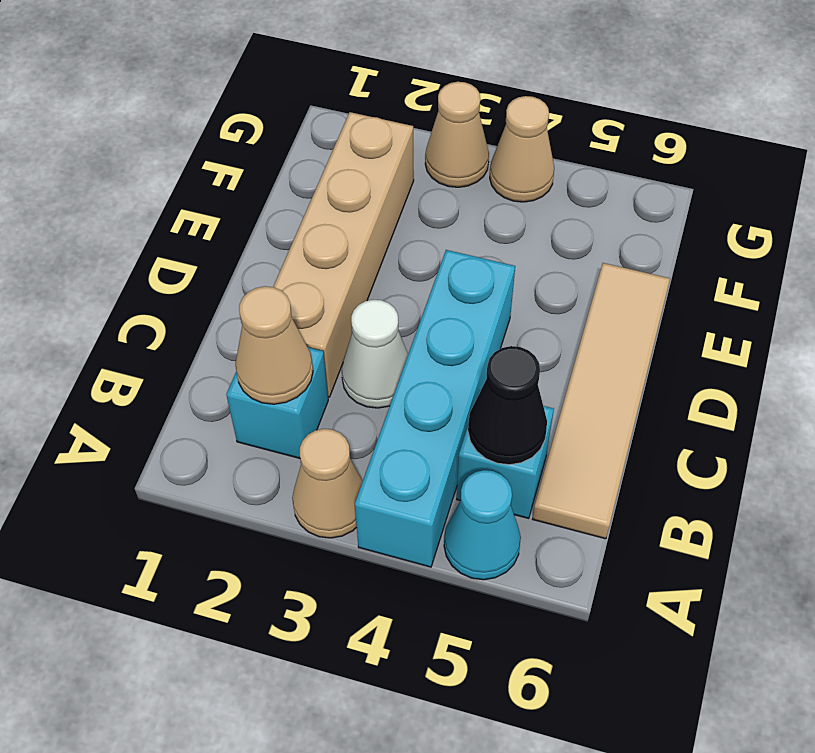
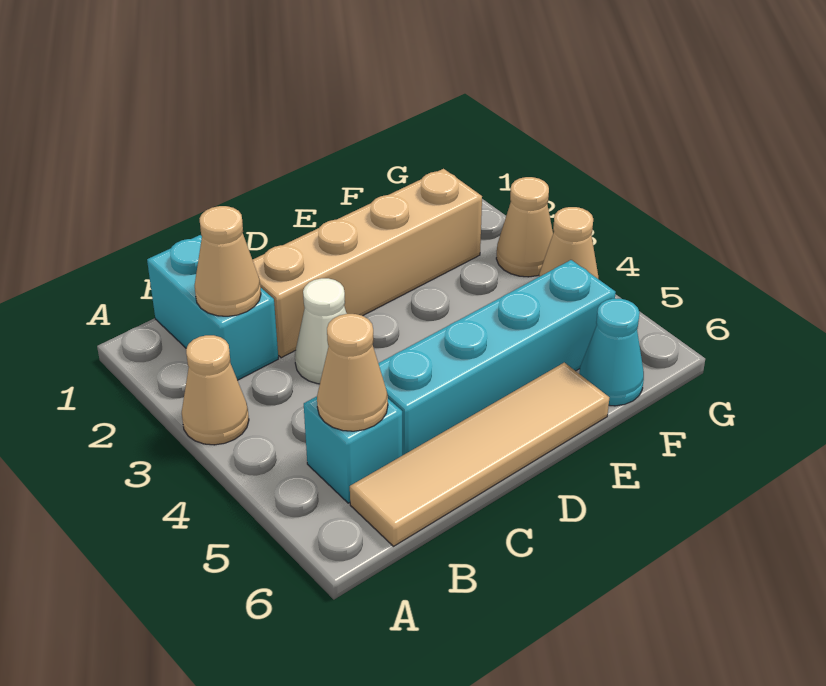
cyan 1x4 brick [355,250,515,567] -> cyan 1x4 brick moved to [378,260,616,455]
cyan 1x1 cone [444,470,521,580] -> cyan 1x1 cone moved to [579,299,644,406]
cyan 1x1 brick [226,347,328,458] -> cyan 1x2 brick [147,235,278,380]
black 1x1 cone [468,346,547,465] -> tan 1x1 cone [317,314,388,431]

